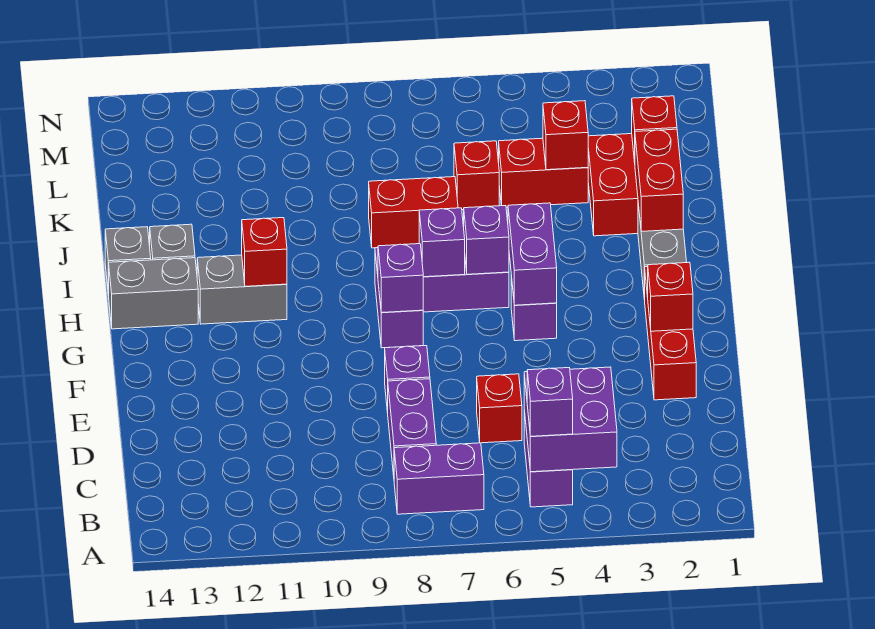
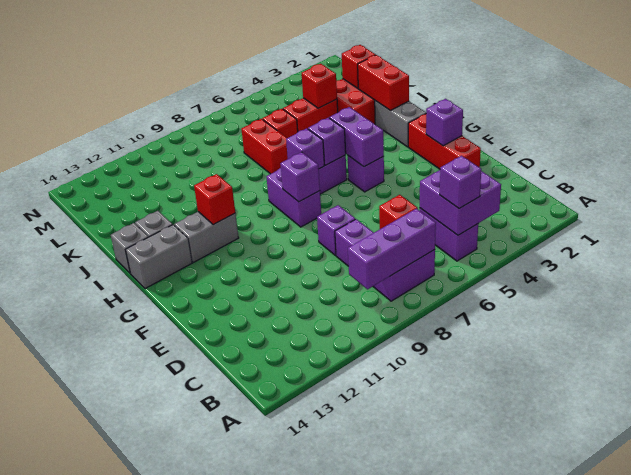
none -> purple 1x3 brick [348,209,436,289]
red 1x1 brick [648,262,693,331] -> purple 1x1 brick [426,99,463,146]
red 1x2 brick [369,177,458,248] -> red 1x2 brick turned to [241,119,288,174]

